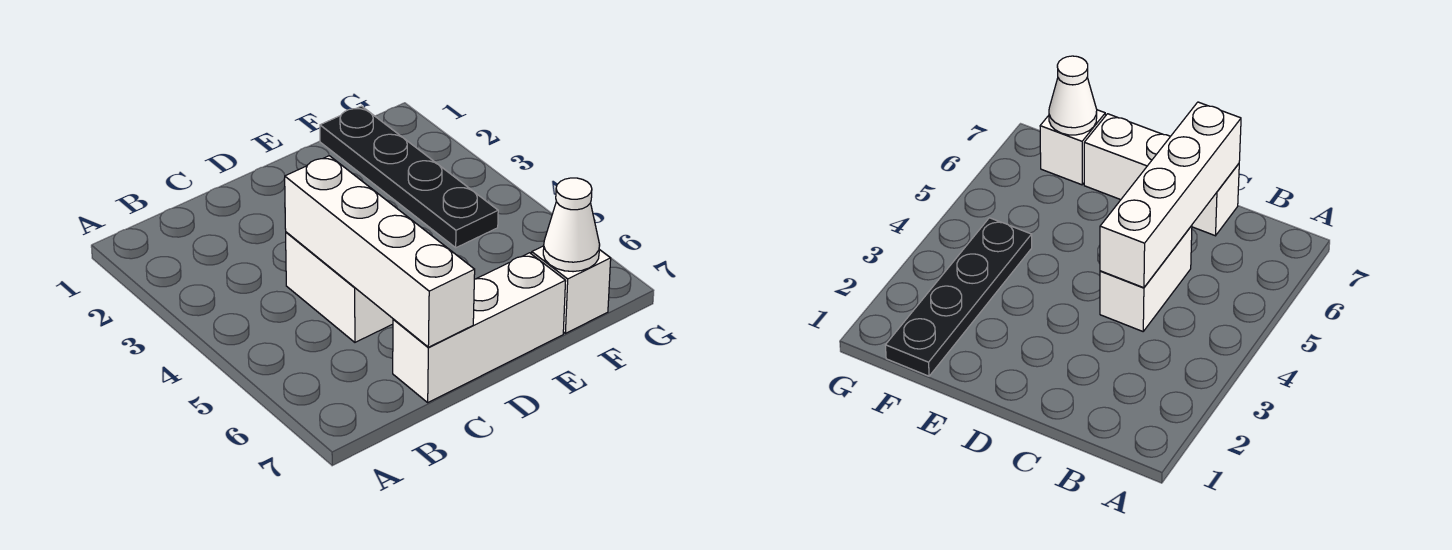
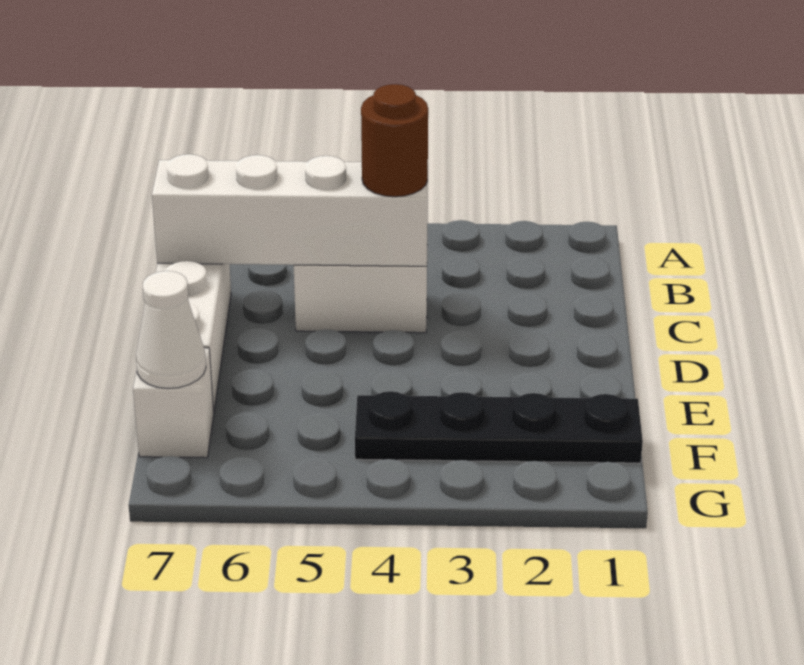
none -> brown 1x1 round brick [361,84,428,197]

